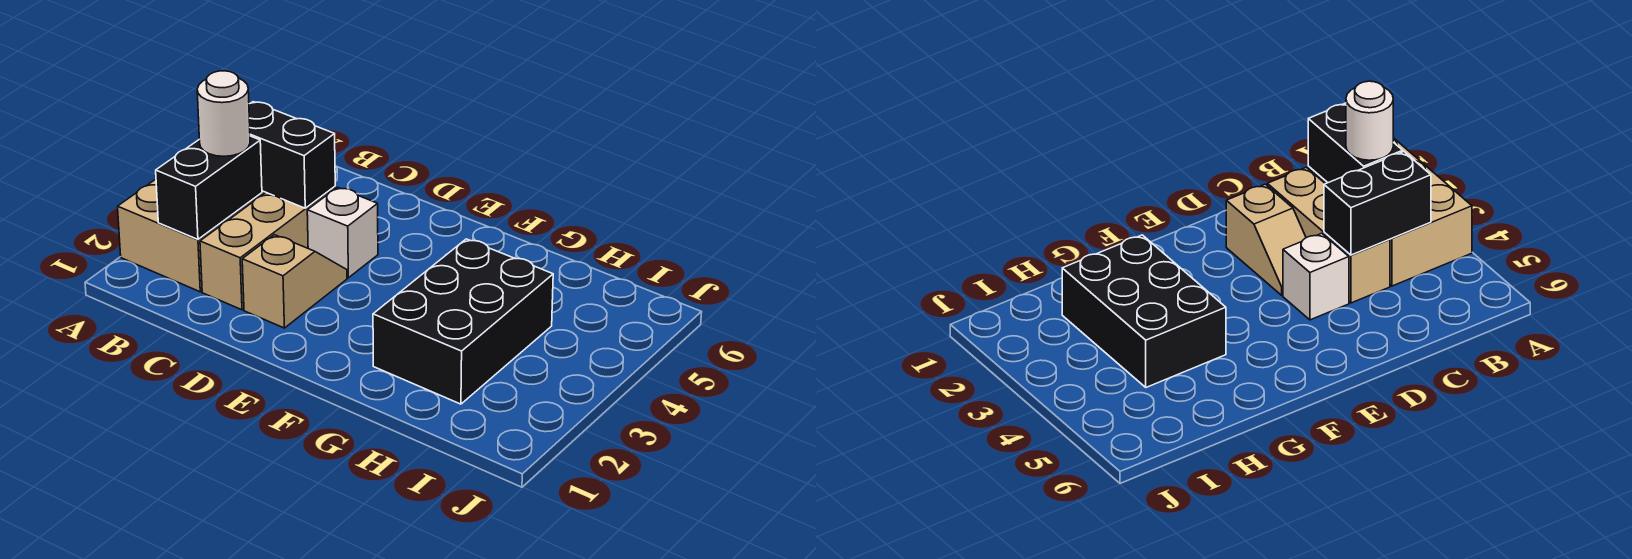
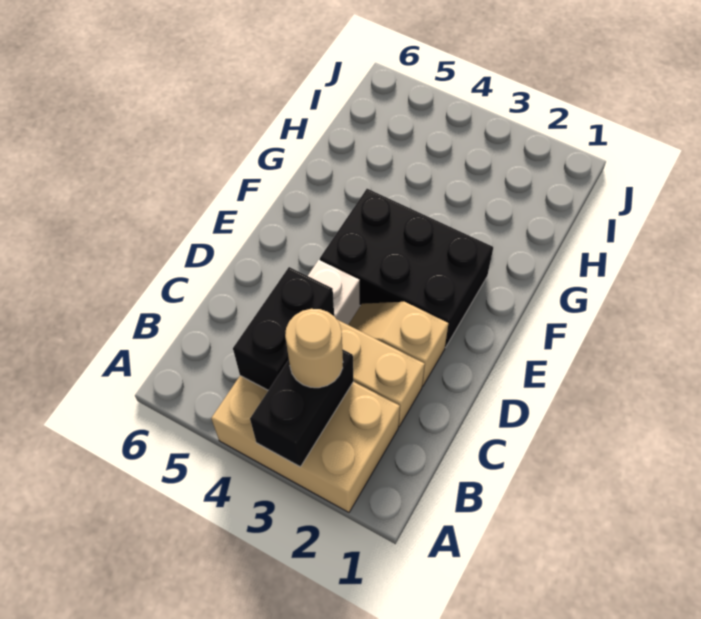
black 1x2 brick [156,136,262,239] -> black 1x2 brick turned to [250,349,354,467]
white 1x1 round brick [197,71,250,156] -> tan 1x1 round brick [285,309,343,388]
black 2x3 brick [373,239,553,404] -> black 2x3 brick moved to [320,189,493,348]

